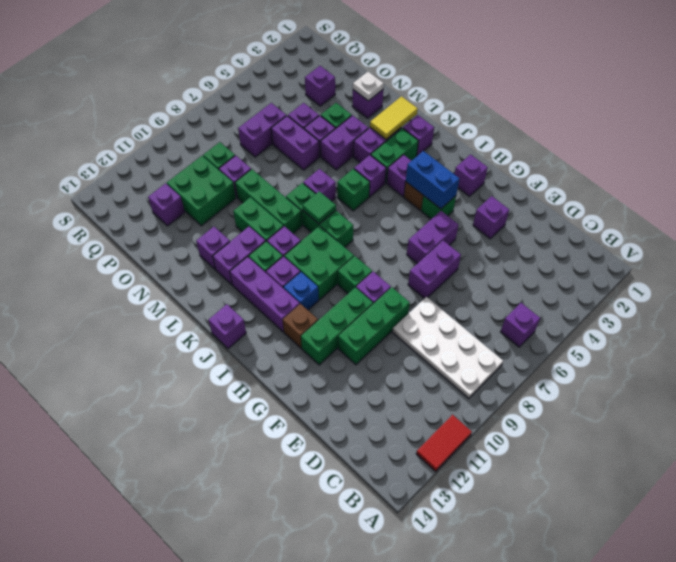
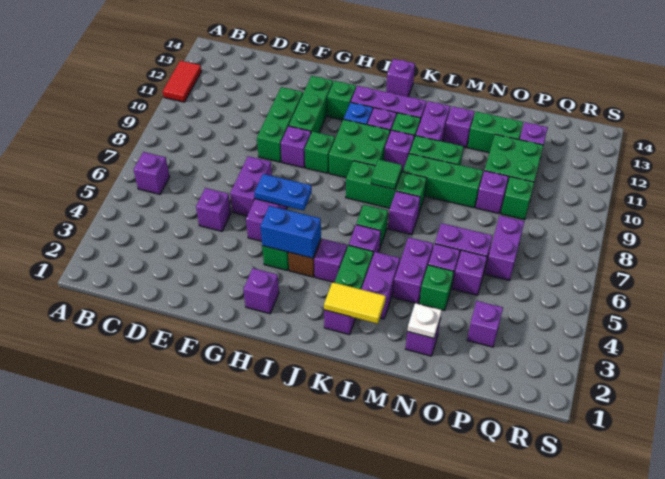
white 2x4 plate [392,297,503,399] -> none
purple 1x1 brick [473,196,509,239] -> purple 1x1 brick moved to [196,188,231,231]
none -> blue 1x2 plate [254,174,312,211]
brown 1x1 brick [283,304,318,348] -> green 1x1 brick [327,81,356,120]
yellow 1x2 tile [370,96,418,139] -> yellow 1x2 tile turned to [324,282,386,324]
none -> green 1x2 brick [467,112,523,153]

